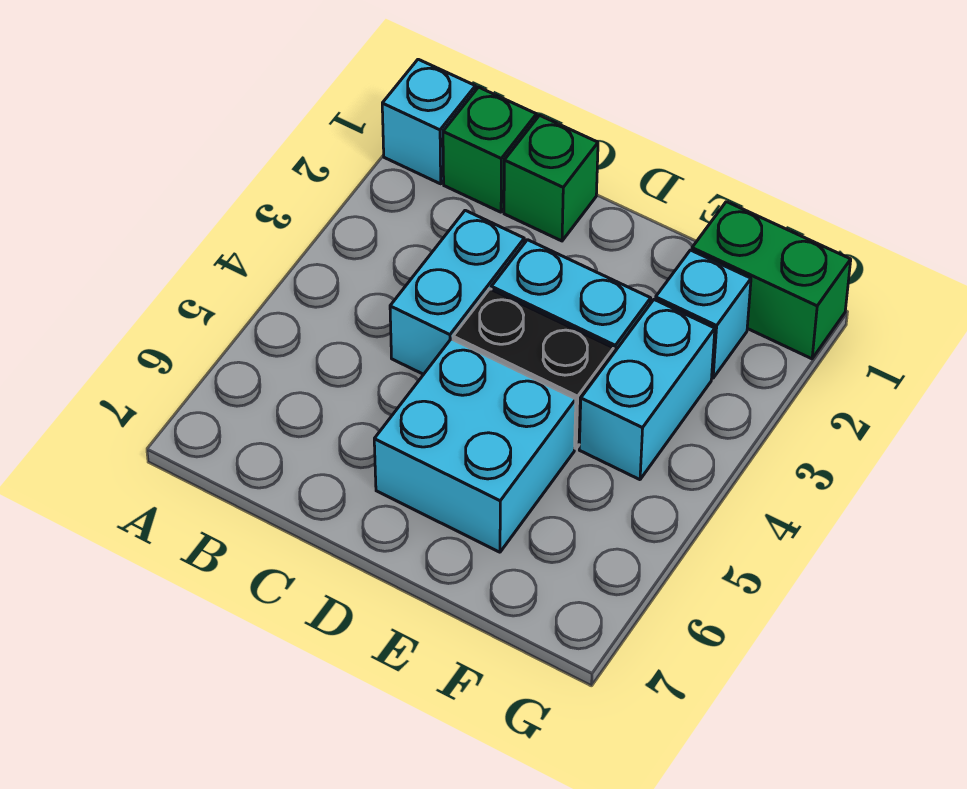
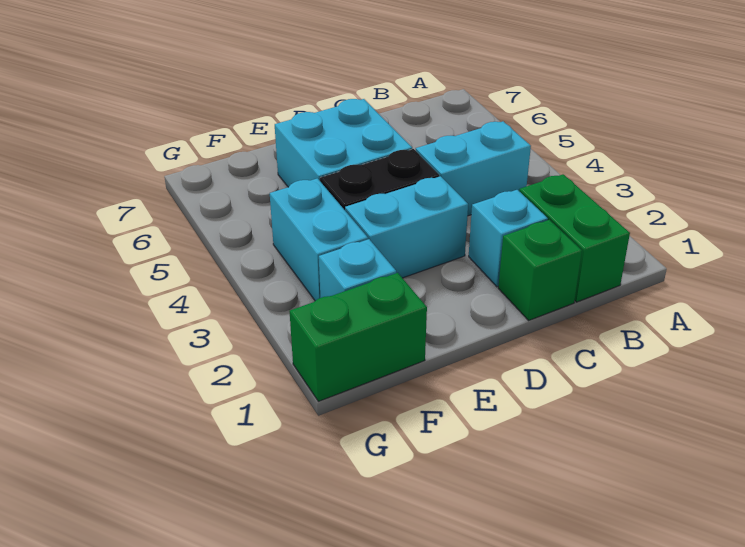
cyan 1x1 brick [382,59,475,184] -> cyan 1x1 brick moved to [469,190,548,287]
green 1x1 brick [443,87,536,212] -> green 1x2 brick [519,174,630,302]
cyan 1x2 brick [390,210,524,374] -> cyan 1x2 brick turned to [416,121,531,216]

